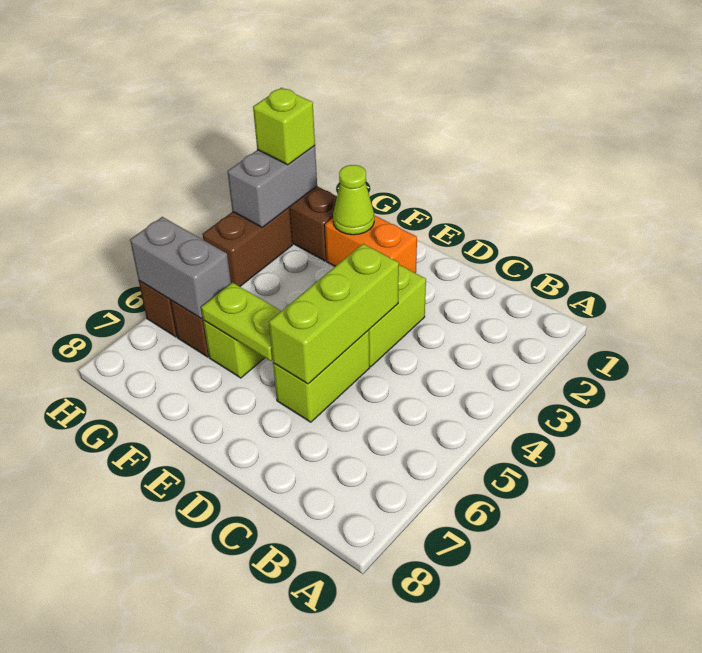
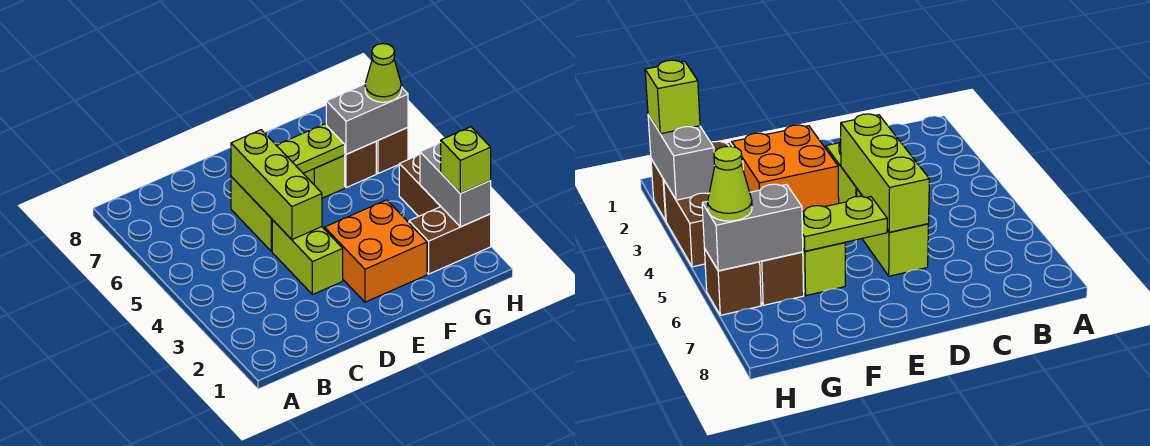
orange 1x2 brick [325,215,417,273] -> orange 2x2 brick [325,200,427,302]
lime 1x1 cone [333,165,374,235] -> lime 1x1 cone moved to [365,44,401,102]

